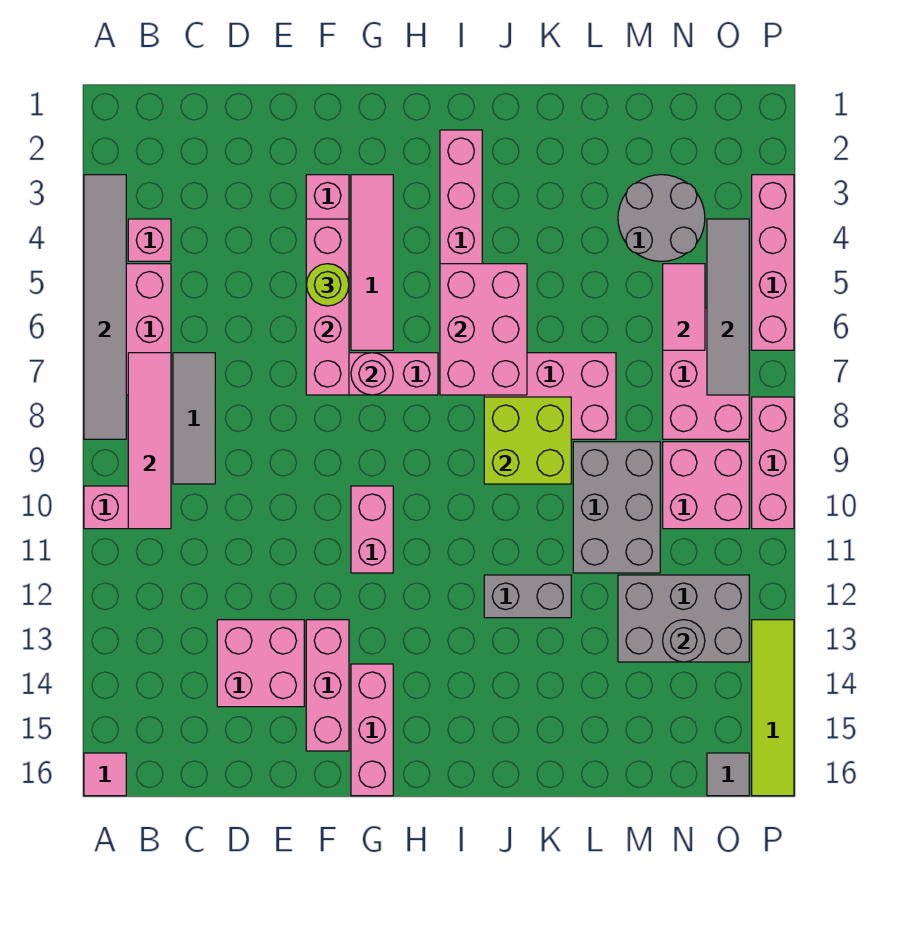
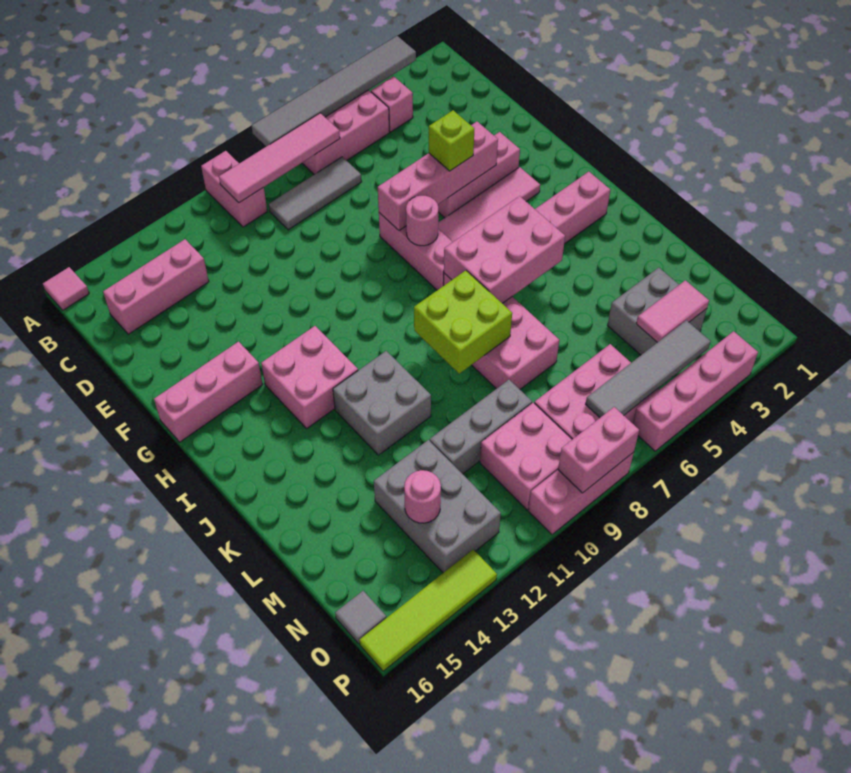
pink 2x2 brick [217,620,304,707] -> pink 2x2 brick moved to [261,326,358,428]
lime 1x1 round brick [306,264,349,306] -> lime 1x1 brick [429,110,474,171]
pink 1x3 brick [306,620,349,751] -> pink 1x3 brick moved to [103,239,209,334]
pink 1x2 brick [351,486,393,573] -> pink 1x2 brick moved to [558,407,639,493]
grey 1x2 brick [484,575,571,618] -> grey 2x2 brick [333,351,431,455]
grey 2x3 brick [573,442,660,573] -> grey 1x3 brick [430,380,532,474]
grey 2x2 round brick [618,175,705,261] -> grey 2x2 brick [608,268,707,355]
pink 1x2 tile [663,264,705,350] -> pink 1x2 tile moved to [636,280,709,342]
grey 1x1 round brick [663,620,705,662] -> pink 1x1 round brick [404,470,441,523]

